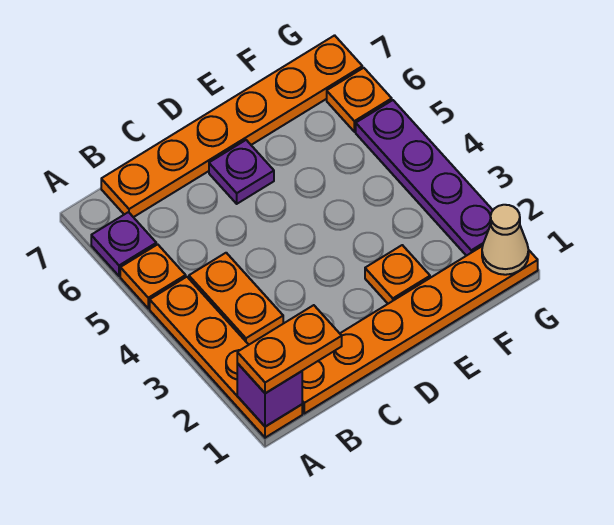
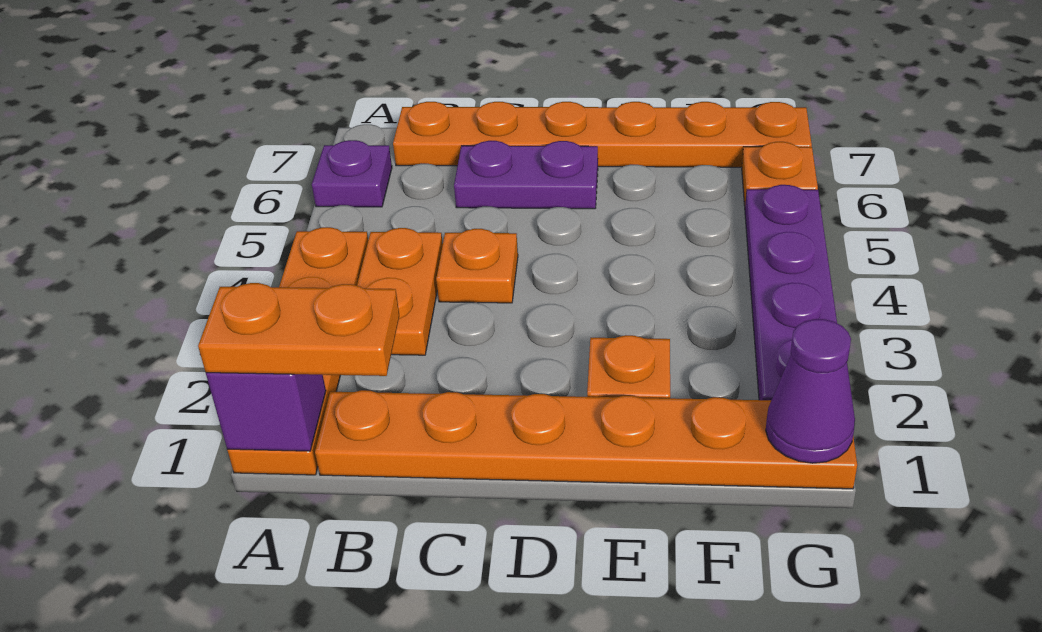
orange 1x1 plate [120,244,186,308] -> orange 1x1 plate moved to [436,229,518,303]
purple 1x1 plate [209,140,274,204] -> purple 1x2 plate [454,141,598,209]
tan 1x1 cone [482,205,529,275] -> purple 1x1 cone [766,319,855,463]

